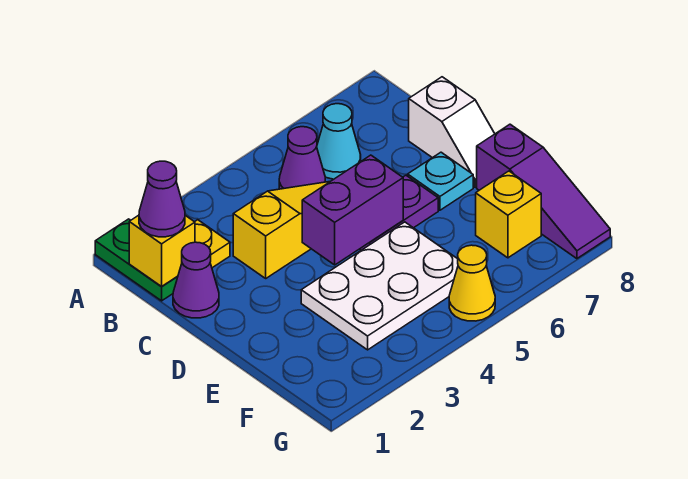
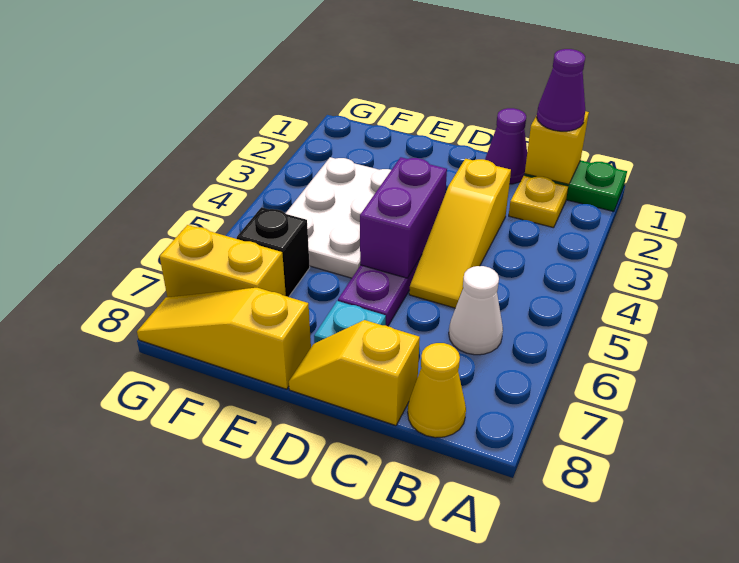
purple 1x1 cone [279,127,325,189] -> none
cyan 1x1 cone [317,104,361,179] -> white 1x1 cone [449,266,503,355]
white 1x2 slope [409,77,495,187] -> yellow 1x2 slope [289,320,420,426]
purple 1x3 slope [477,124,610,259] -> yellow 1x3 slope [137,288,311,389]
none -> black 1x1 brick [237,207,310,297]
yellow 1x1 brick [476,171,541,258] -> yellow 1x2 brick [160,225,286,297]
yellow 1x1 cone [449,245,495,321] -> yellow 1x1 cone moved to [408,343,466,438]

